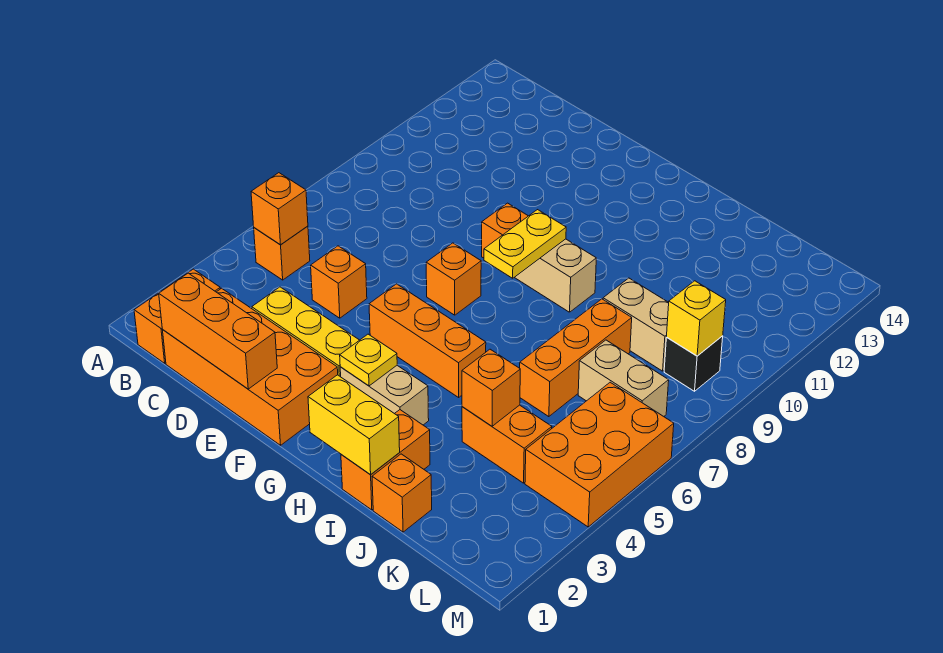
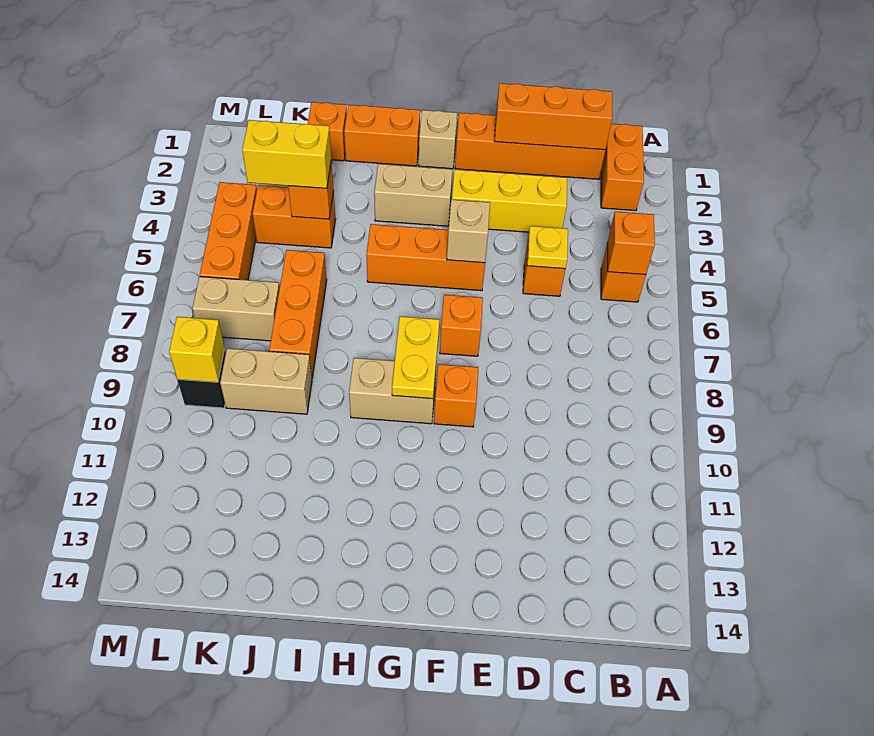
orange 2x4 brick [163,288,338,445] -> orange 1x4 brick [455,113,605,179]
none -> tan 1x1 brick [447,199,490,263]
none -> tan 1x1 brick [419,110,457,169]
yellow 1x1 plate [340,334,397,386] -> yellow 1x1 plate moved to [527,226,568,269]
yellow 1x2 brick [308,375,400,474] -> yellow 1x2 brick moved to [242,120,331,188]
orange 1x2 brick [341,410,430,510] -> orange 1x2 brick turned to [344,105,420,166]
orange 2x3 brick [525,382,674,527] -> orange 1x3 brick [200,182,257,280]

